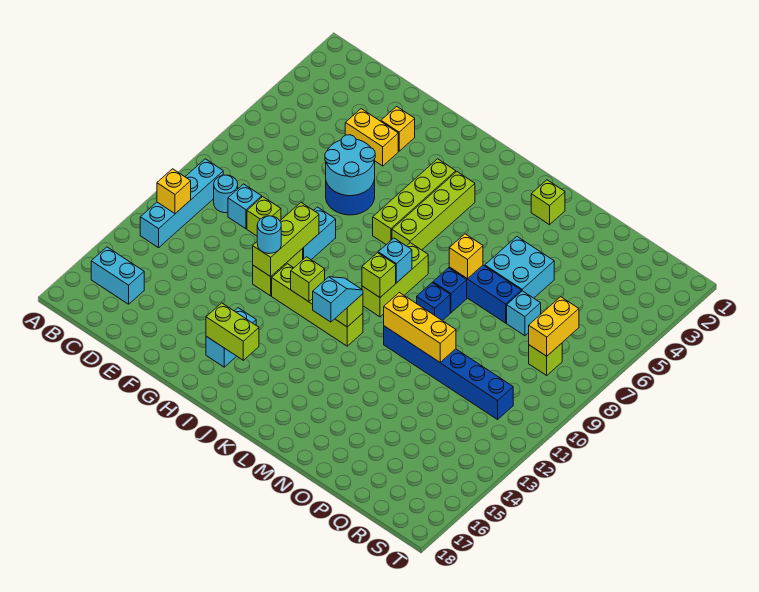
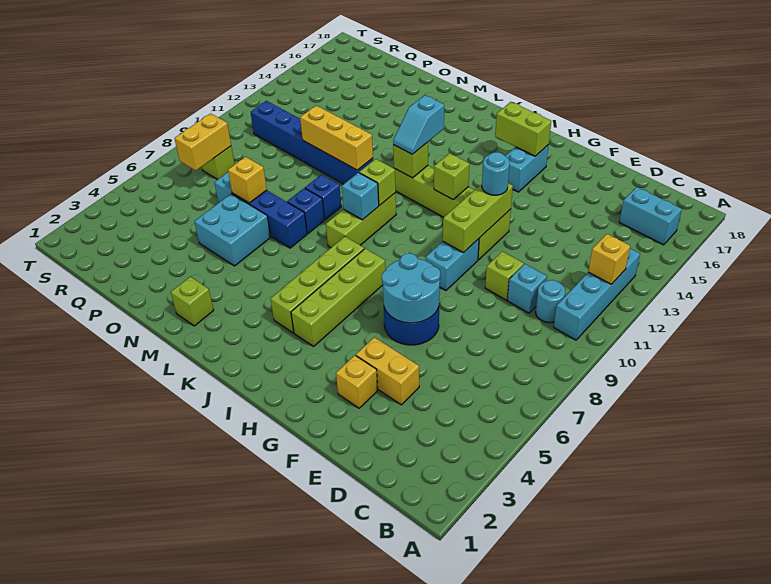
yellow 1x1 brick [449,234,483,279] -> yellow 1x1 brick moved to [228,157,267,203]

